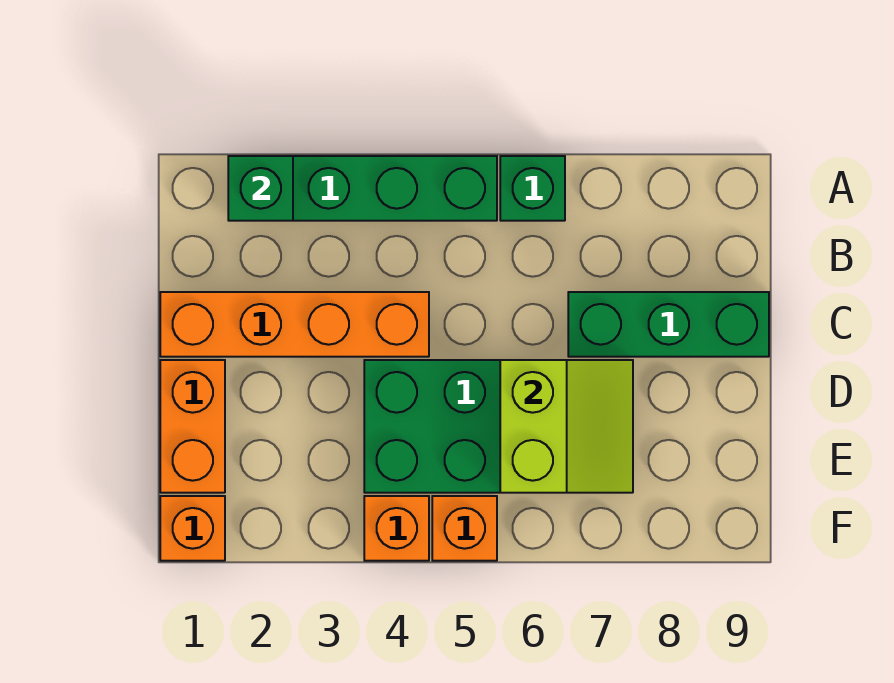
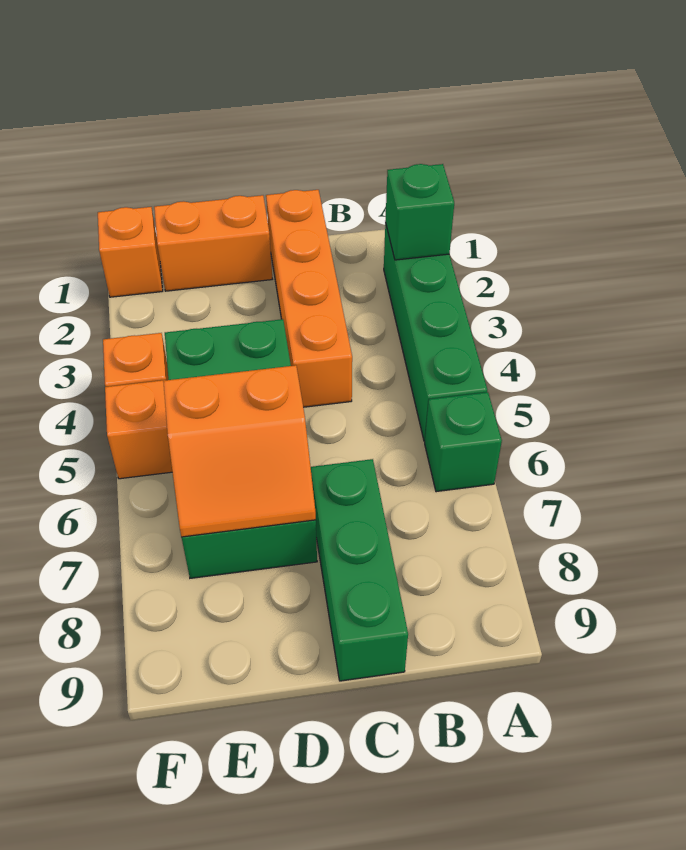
lime 2x2 slope [500,360,633,493] -> orange 2x2 slope [163,365,316,537]

